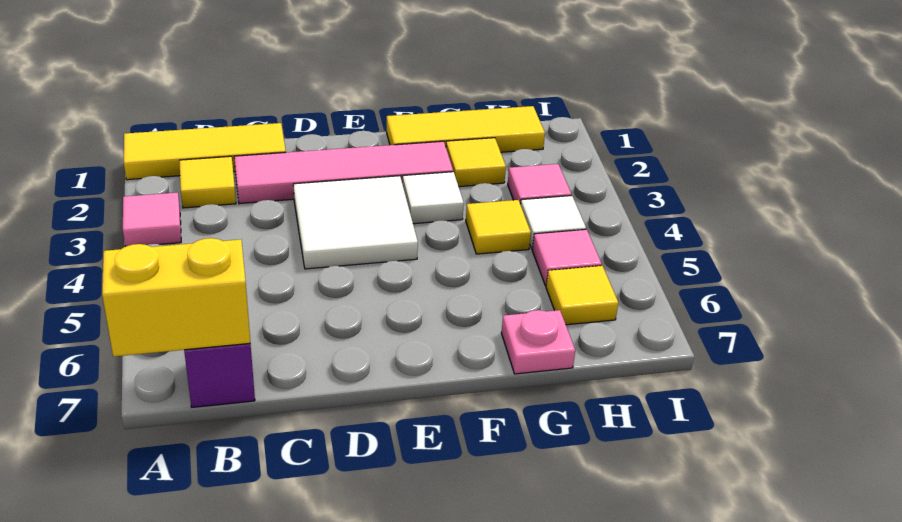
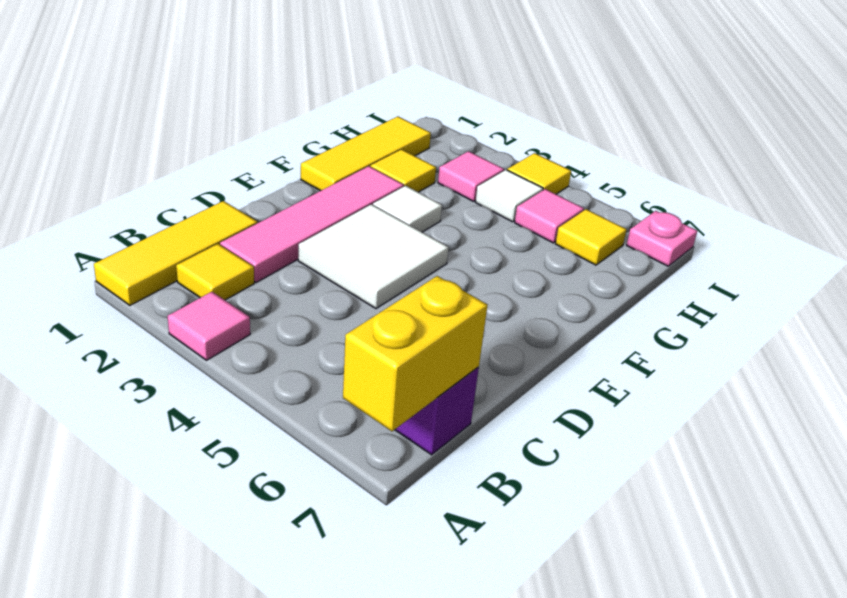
yellow 1x1 tile [466,200,531,254] -> yellow 1x1 tile moved to [507,153,571,194]
pink 1x1 plate [501,310,575,374] -> pink 1x1 plate moved to [627,211,697,266]

